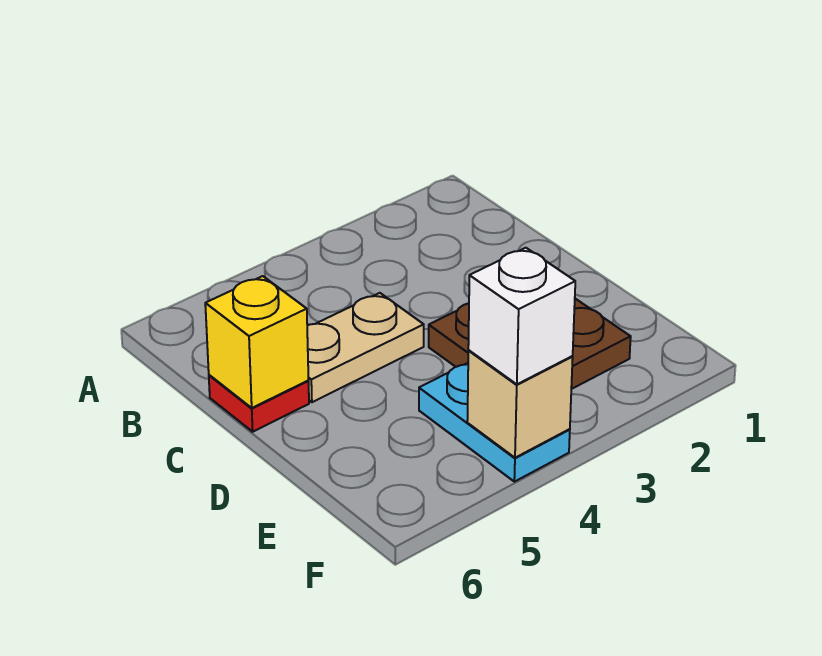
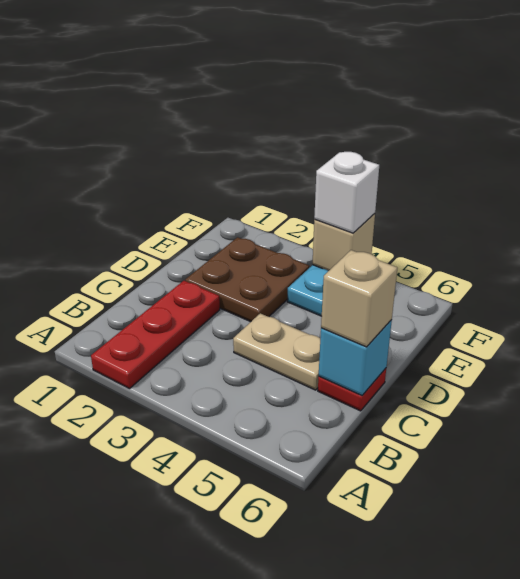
none -> red 1x3 plate [91,281,220,389]
yellow 1x1 brick [205,276,309,408] -> cyan 1x1 brick [319,320,392,395]
none -> tan 1x1 brick [321,250,397,347]

